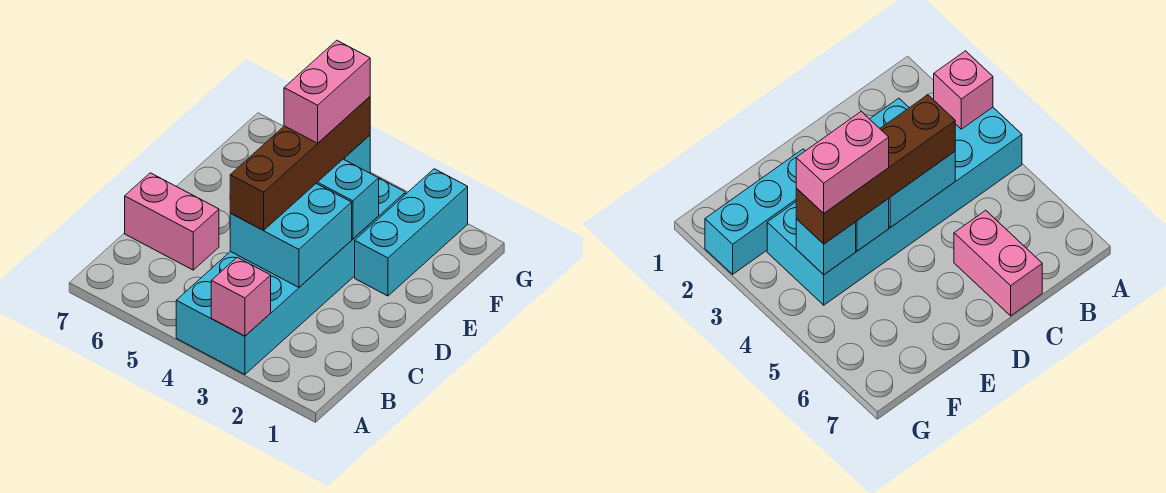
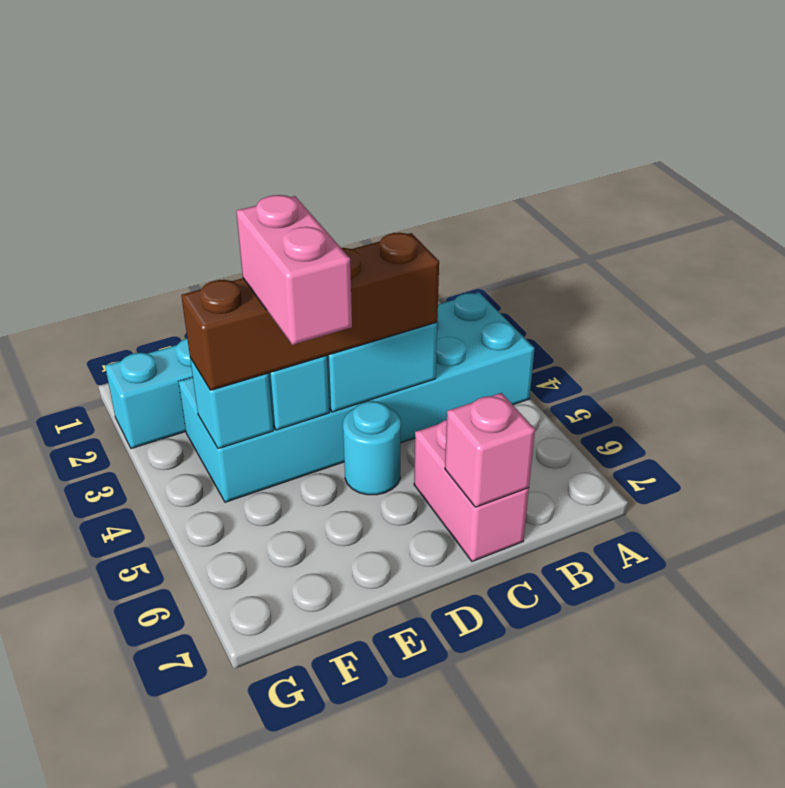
pink 1x1 brick [211,257,271,336] -> pink 1x1 brick moved to [445,393,535,507]
none -> cyan 1x1 round brick [343,401,401,495]
pink 1x2 brick [284,40,370,143] -> pink 1x2 brick turned to [236,195,352,345]

